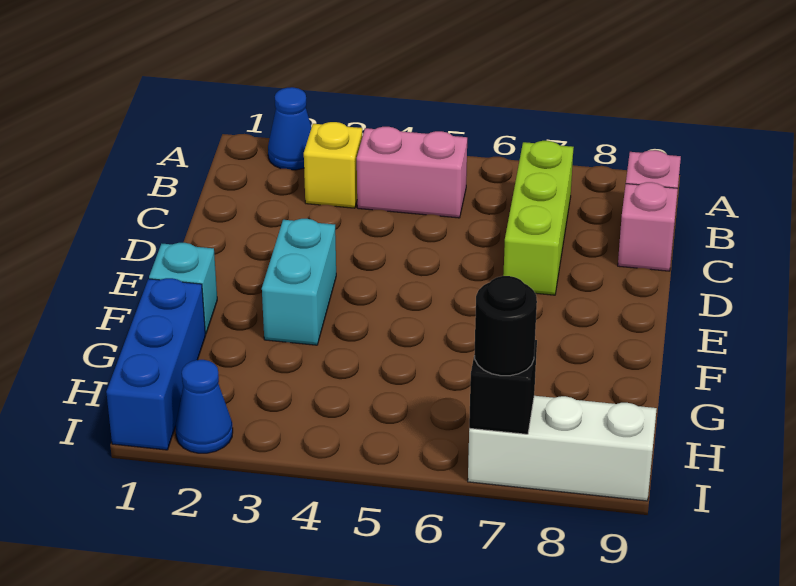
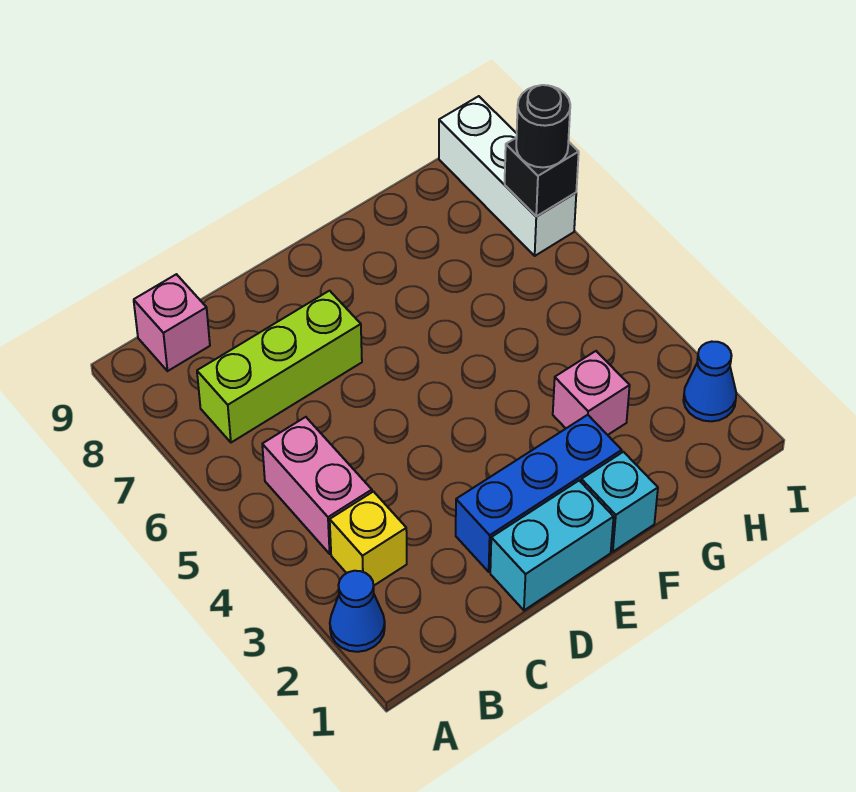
pink 1x1 brick [618,182,678,271] -> pink 1x1 brick moved to [553,351,630,435]
cyan 1x2 brick [262,219,336,345] -> cyan 1x2 brick moved to [490,481,614,610]
blue 1x3 brick [106,278,205,450] -> blue 1x3 brick moved to [456,415,622,572]

